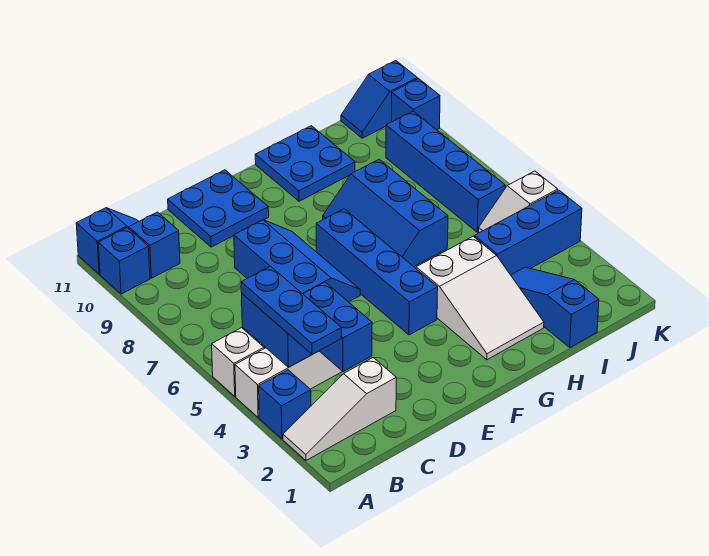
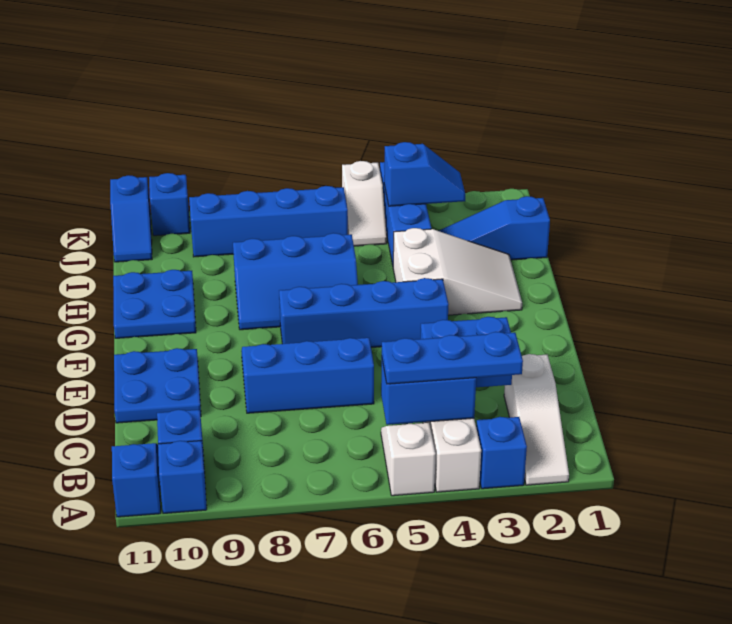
none -> blue 1x2 slope [384,142,465,206]

